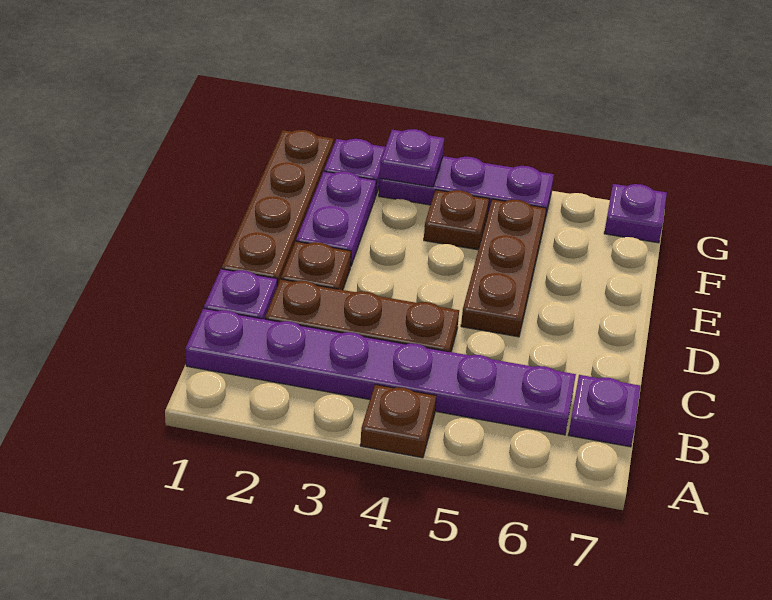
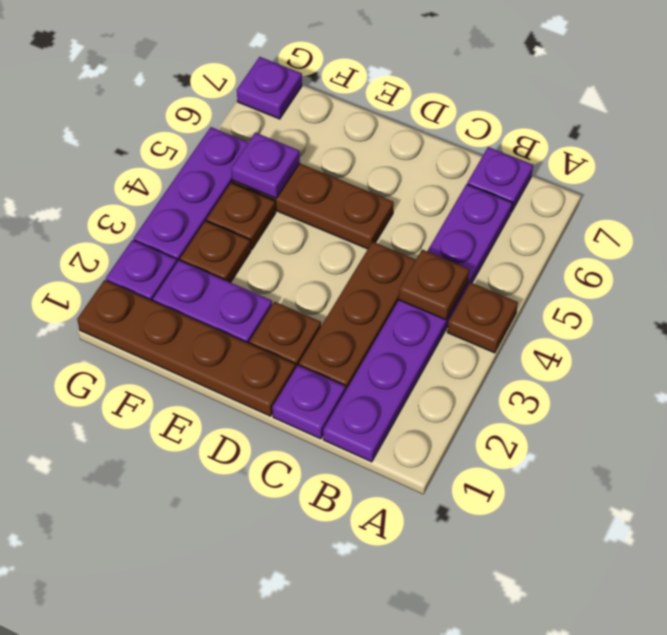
none -> brown 1x1 plate [399,250,469,320]
none -> brown 1x1 plate [180,221,251,282]
purple 1x1 plate [380,129,444,187] -> purple 1x1 plate moved to [231,133,300,199]

